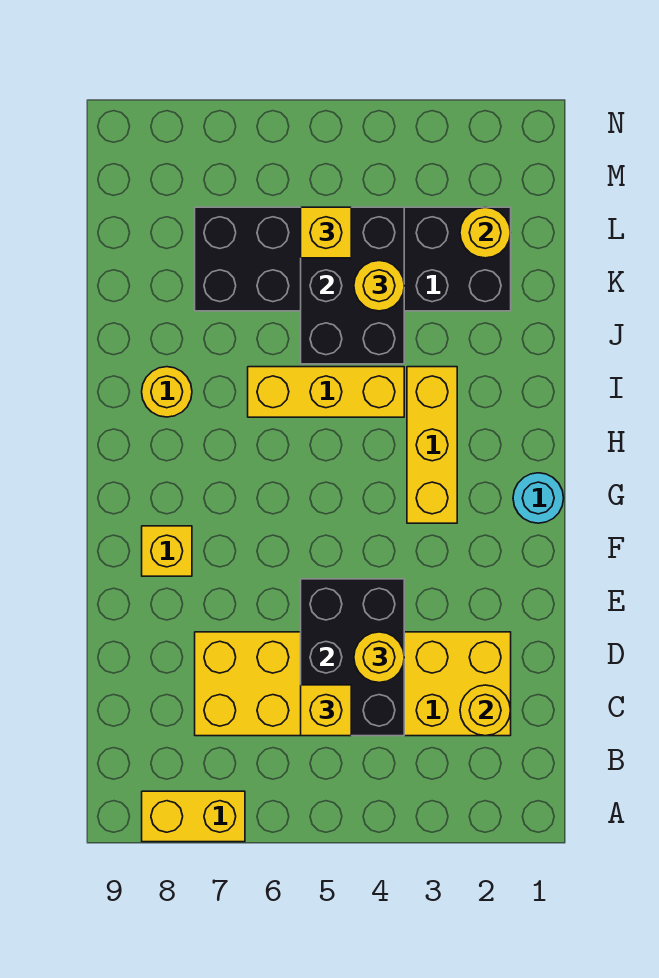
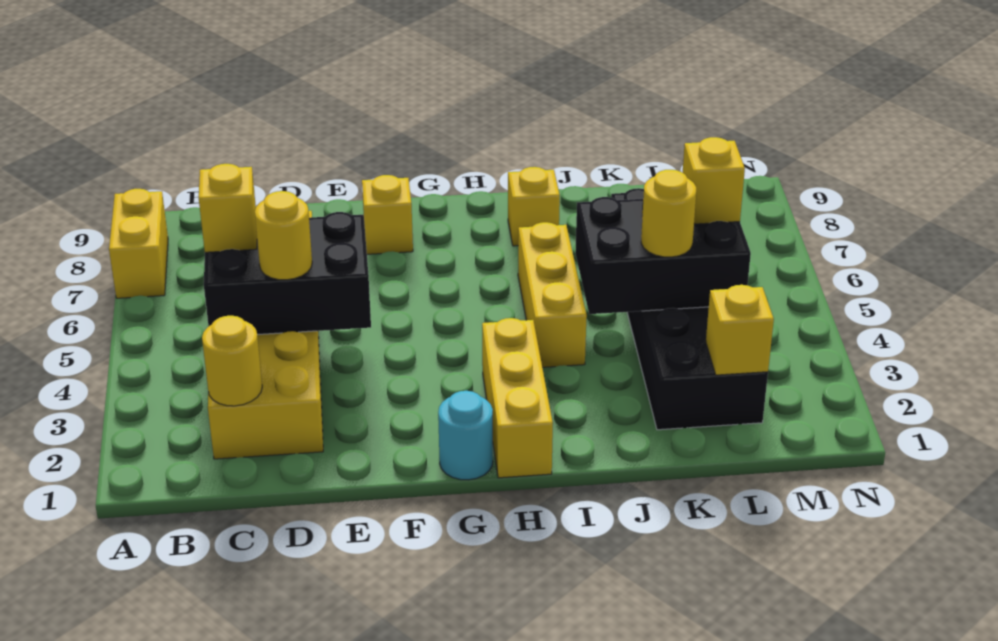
yellow 1x3 brick [407,367,457,523] -> yellow 1x3 brick turned to [482,318,553,478]
yellow 1x1 round brick [142,367,192,417] -> yellow 1x1 brick [508,167,560,246]
yellow 1x1 round brick [460,207,511,258] -> yellow 1x1 brick [706,285,774,375]

